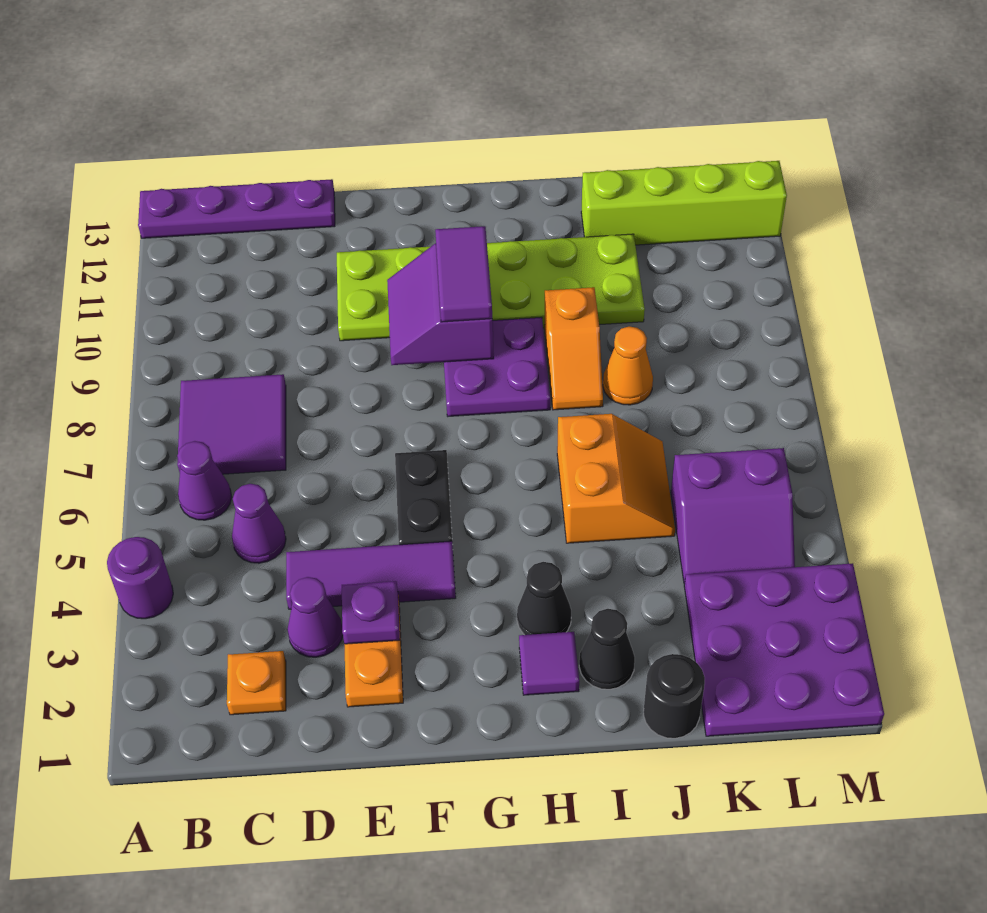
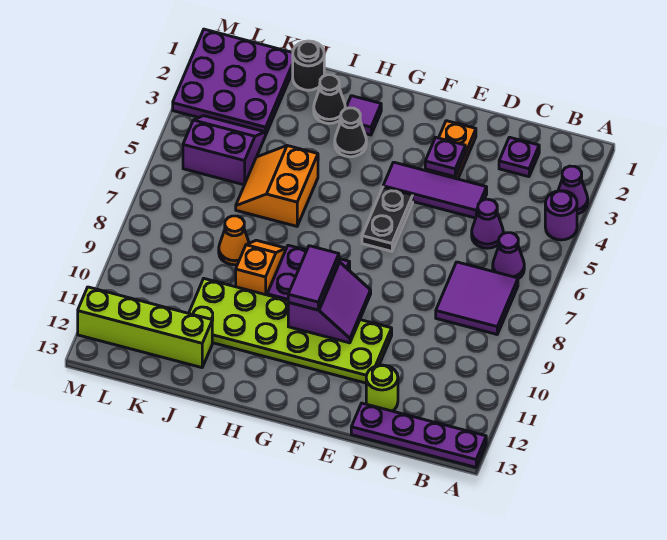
orange 1x1 plate [227,651,286,715] -> purple 1x1 plate [499,137,539,177]
purple 1x1 cone [287,577,343,657] -> purple 1x1 cone moved to [558,166,588,214]
none -> lime 1x1 round brick [366,365,398,411]

